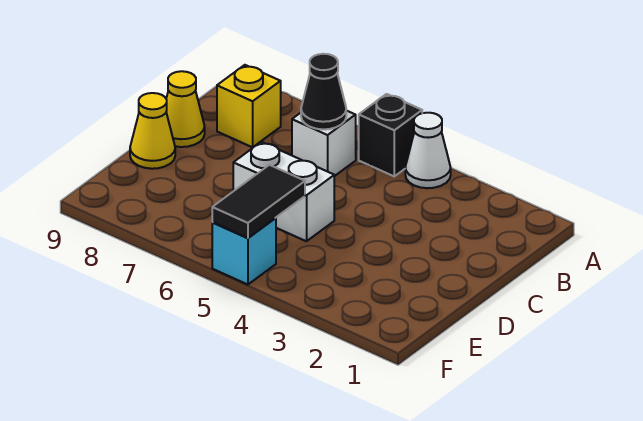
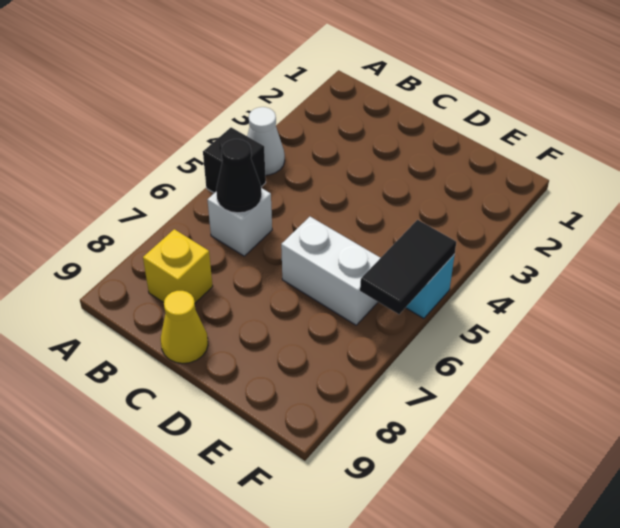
white 1x2 brick [233,142,334,241] -> white 1x2 brick turned to [281,217,380,325]
yellow 1x1 cone [130,93,175,169] -> none
black 1x2 tile [212,165,305,238] -> black 1x2 tile turned to [360,220,456,314]

